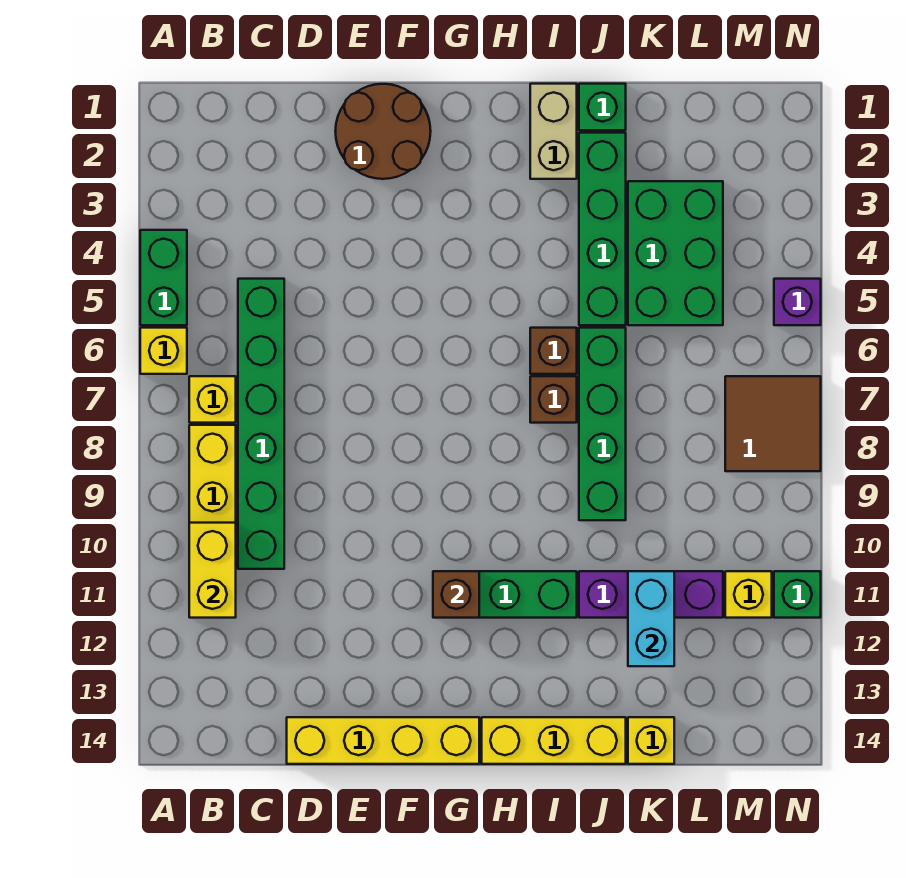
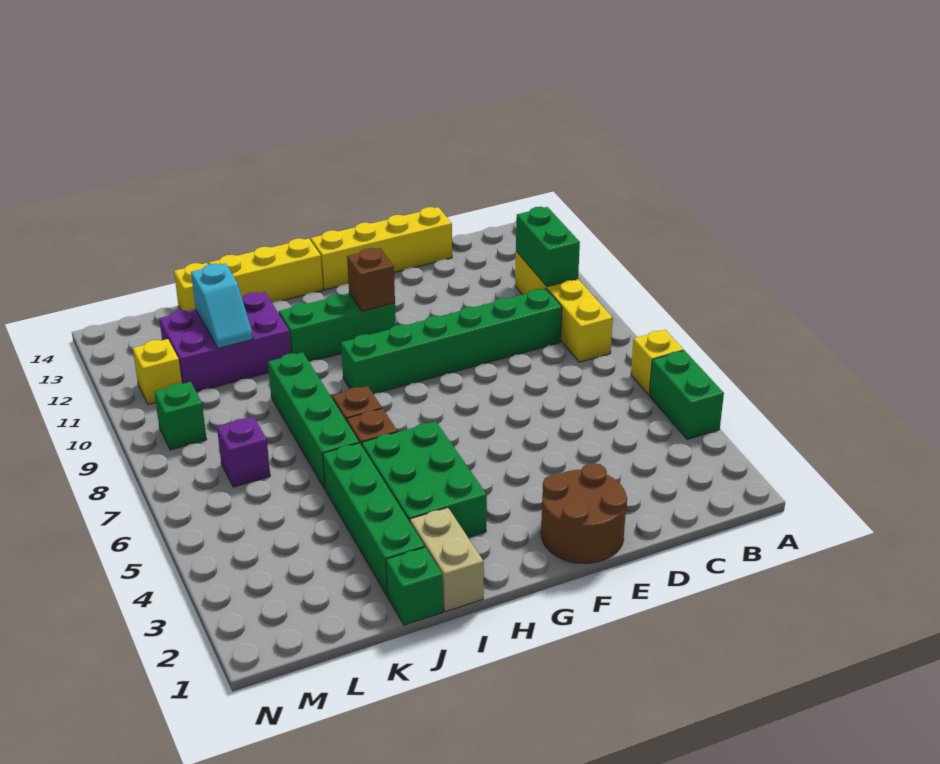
yellow 1x1 brick [189,376,236,423] -> none
yellow 1x2 brick [189,523,236,618] -> green 1x2 brick [516,207,580,287]
green 1x6 brick [238,279,284,569] -> green 1x6 brick turned to [341,289,562,394]
purple 1x3 brick [579,571,723,618] -> purple 2x3 brick [159,292,291,392]
green 2x3 brick [628,181,723,325] -> green 2x3 brick moved to [362,421,487,537]
cyan 1x2 brick [628,571,674,666] -> cyan 1x2 slope [191,263,253,348]
brown 2x2 tile [725,376,821,471] -> none
purple 1x1 brick [774,279,821,325] -> purple 1x1 brick moved to [217,417,270,487]
green 1x1 brick [774,571,821,618] -> green 1x1 brick moved to [154,382,207,450]

